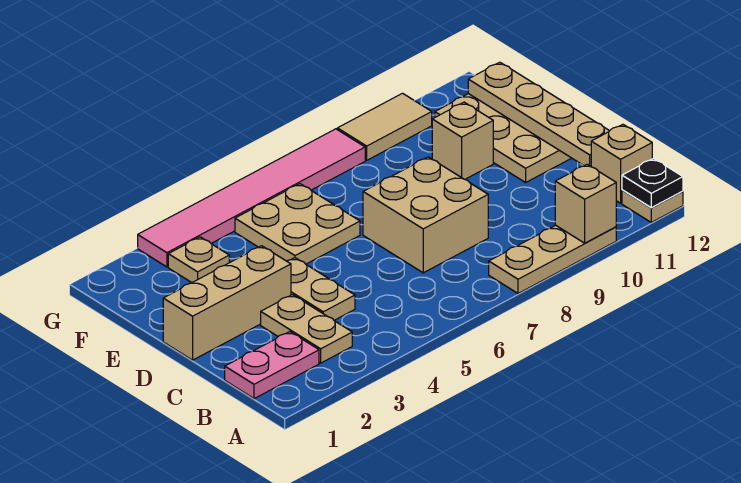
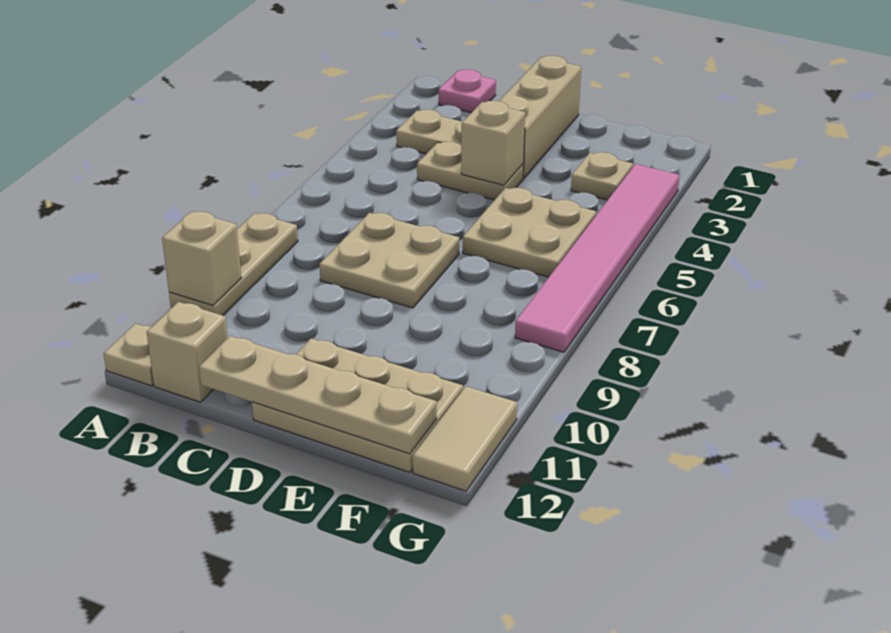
black 1x1 plate [622,158,683,208] -> none
pink 1x2 plate [225,332,319,399] -> pink 1x1 plate [439,70,496,113]
tan 2x2 brick [363,157,488,273] -> tan 2x2 plate [320,213,459,308]
tan 1x1 brick [432,102,493,179] -> tan 1x1 brick moved to [461,101,525,185]
tan 1x2 tile [337,93,432,160] -> tan 1x2 tile moved to [413,386,517,491]

